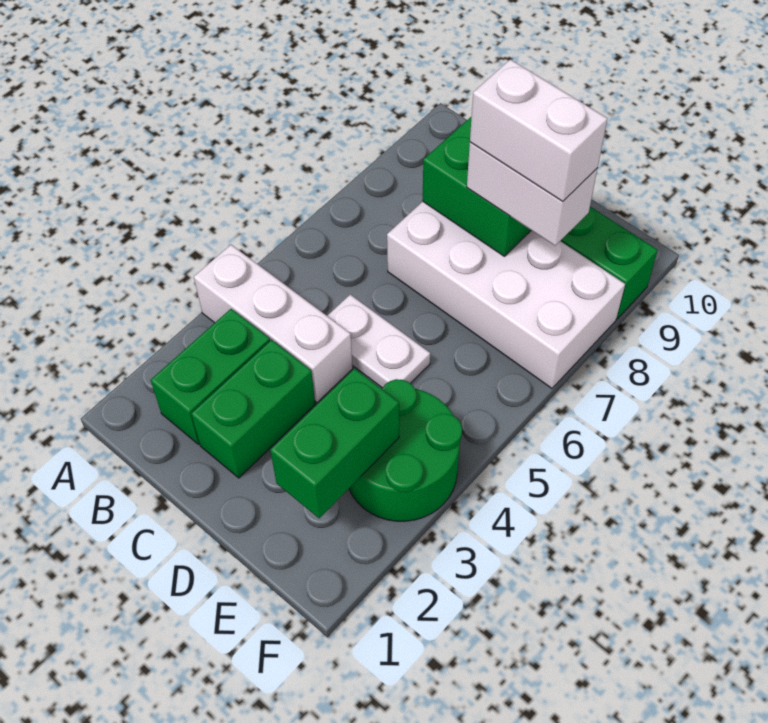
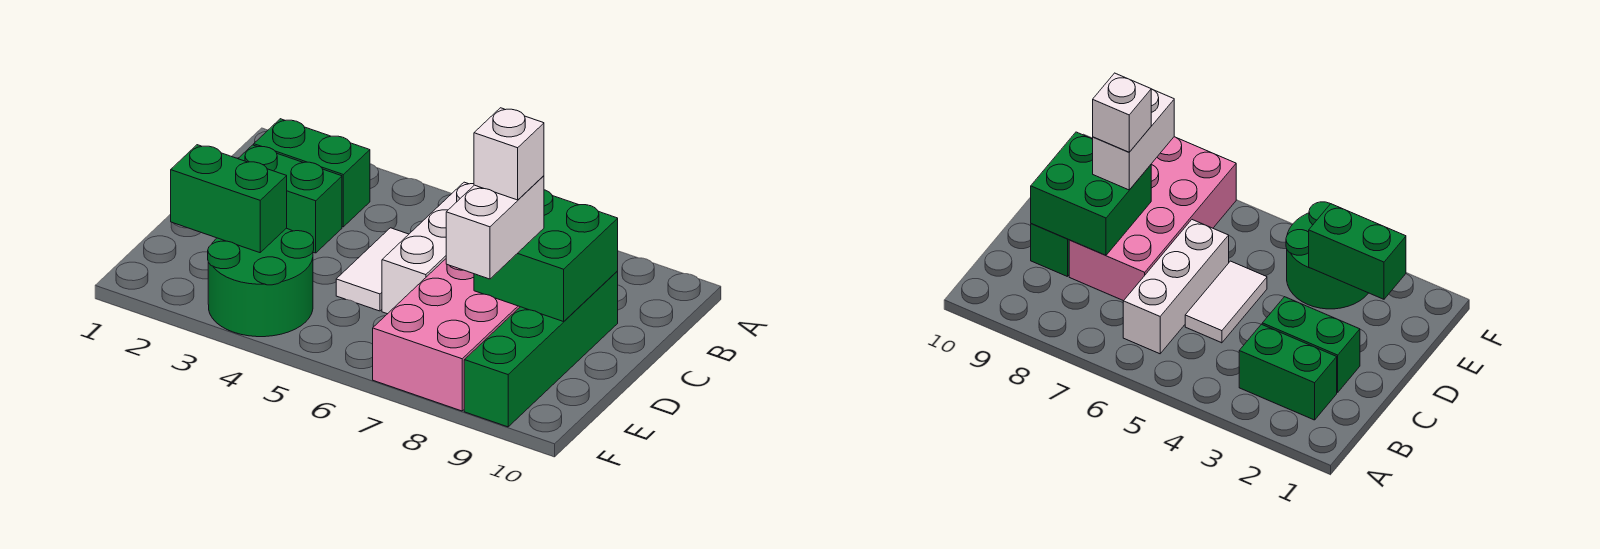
white 1x3 brick [194,245,353,403] -> white 1x3 brick moved to [382,182,474,314]
white 1x2 plate [327,295,430,388] -> white 1x2 tile [336,228,409,311]
white 2x4 brick [387,202,625,388] -> pink 2x4 brick [373,259,520,411]
white 1x2 brick [470,59,608,202] -> white 1x1 brick [474,108,544,200]

